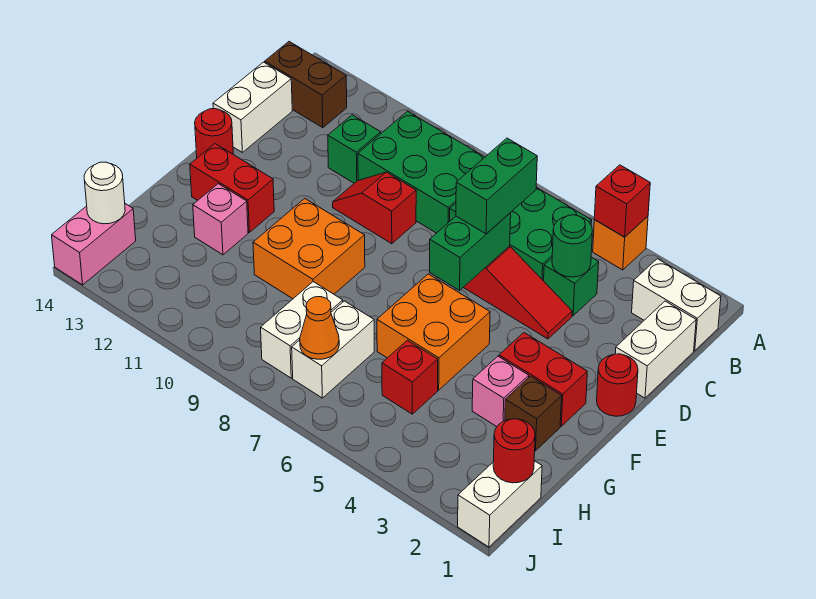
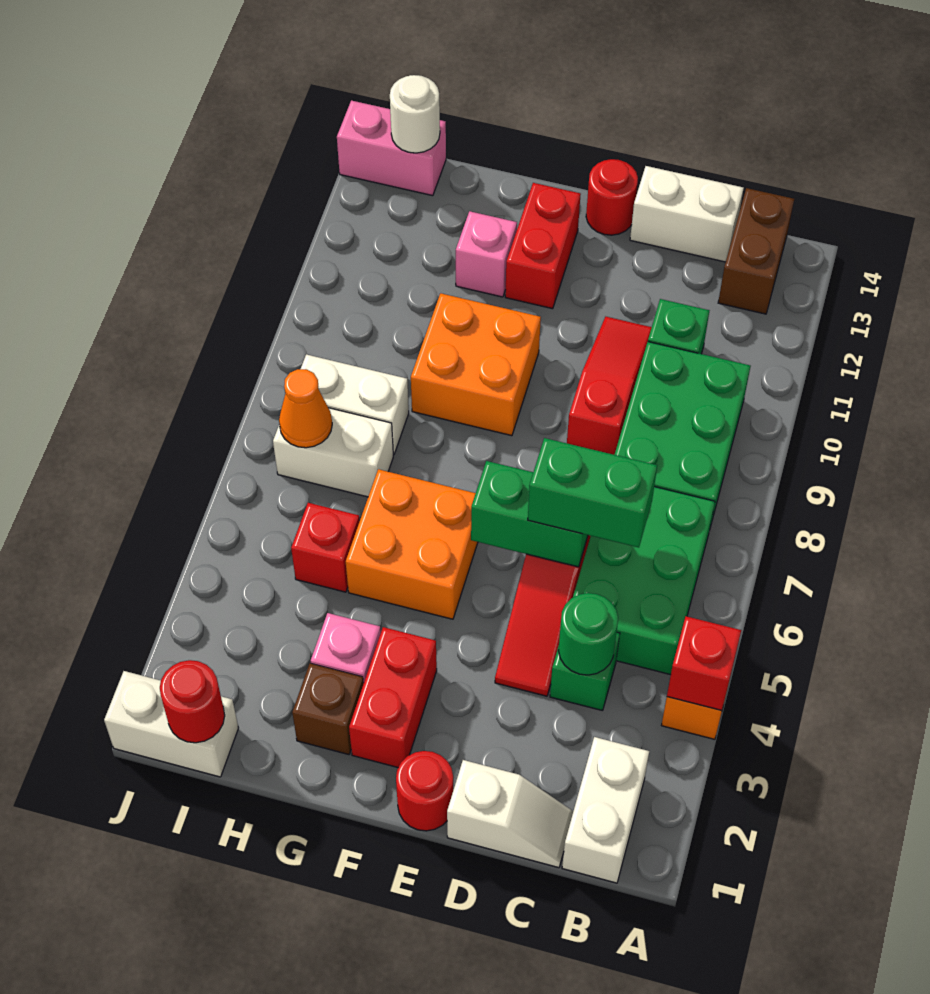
white 1x2 brick [615,301,696,398] -> white 1x2 slope [447,760,573,868]
red 1x2 slope [333,172,416,244] -> red 1x3 slope [567,317,652,455]

